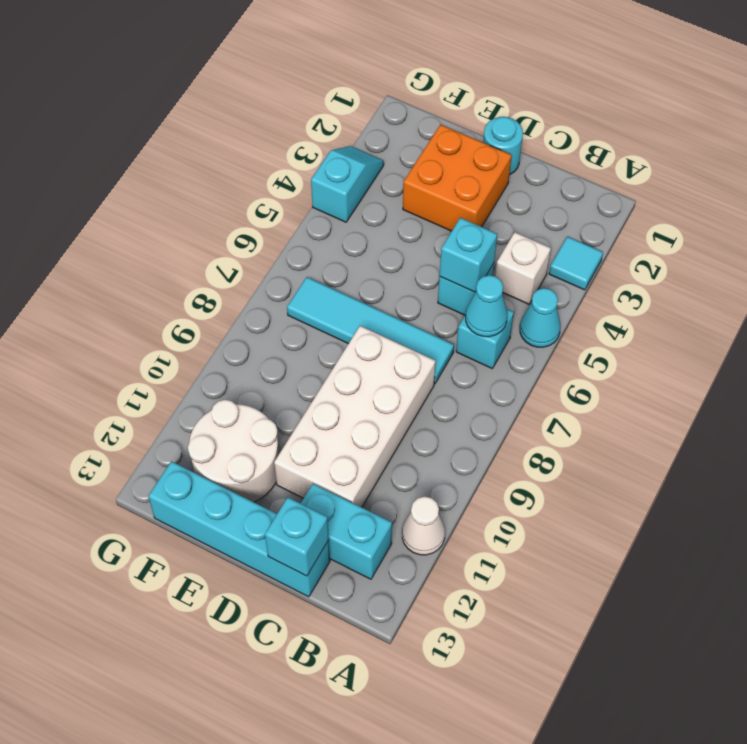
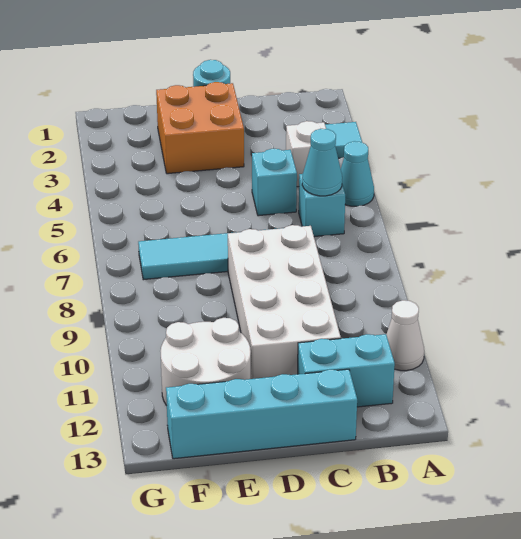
cyan 1x1 brick [440,218,497,292] -> none
cyan 1x1 brick [265,497,329,576] -> none
cyan 1x2 slope [311,146,384,222] -> none

